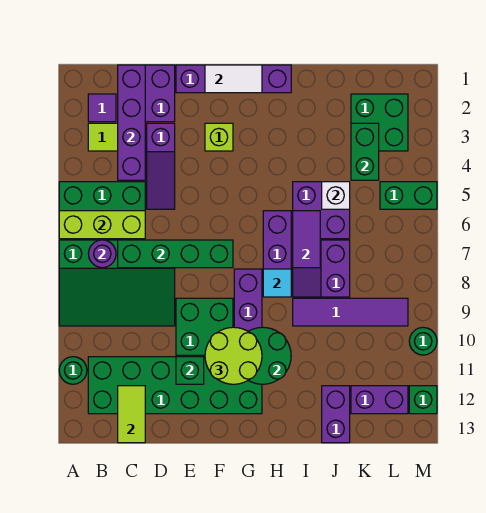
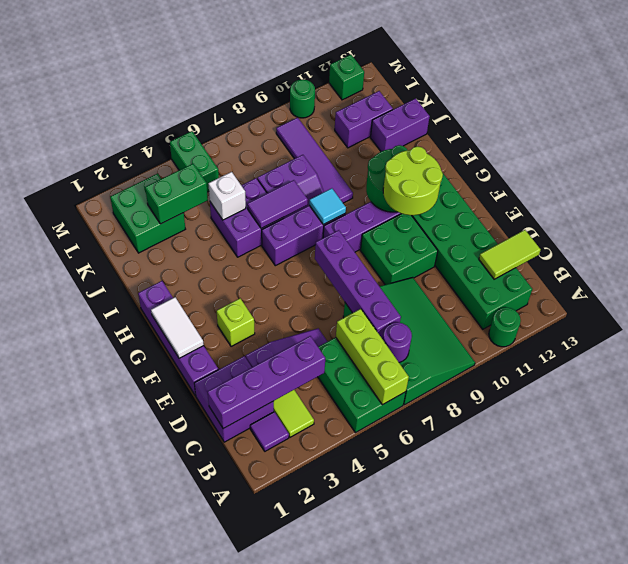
green 1x4 brick [118,240,233,268] -> purple 1x4 brick [315,230,401,339]
green 1x1 brick [176,357,204,384] -> none
purple 1x2 brick [351,386,408,414] -> purple 1x2 brick turned to [335,91,393,148]

